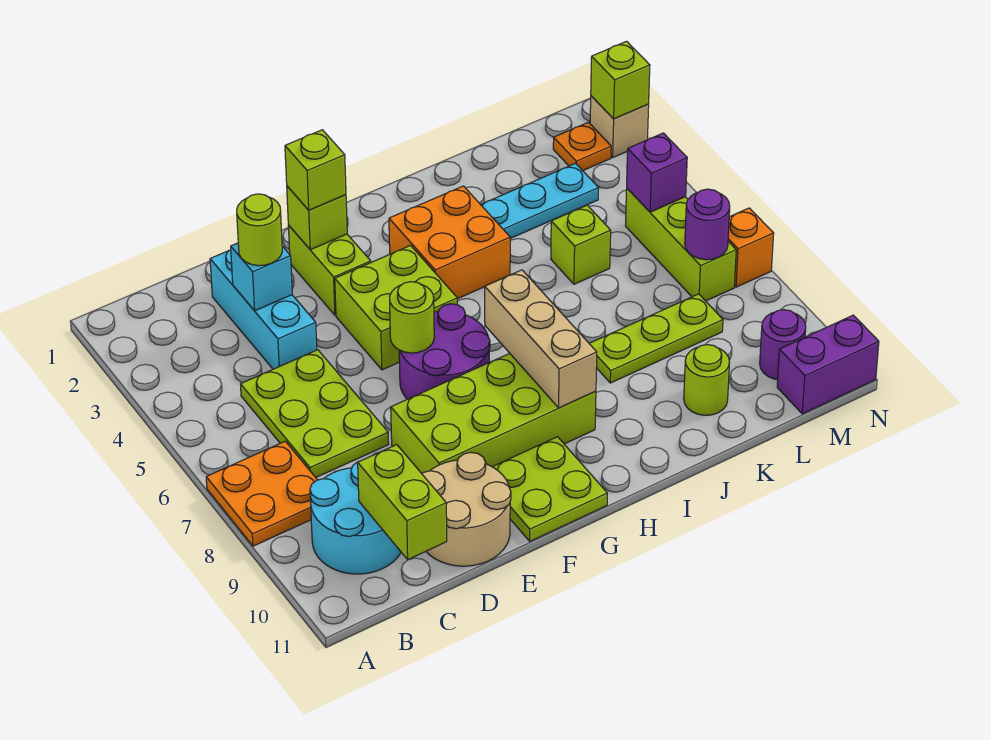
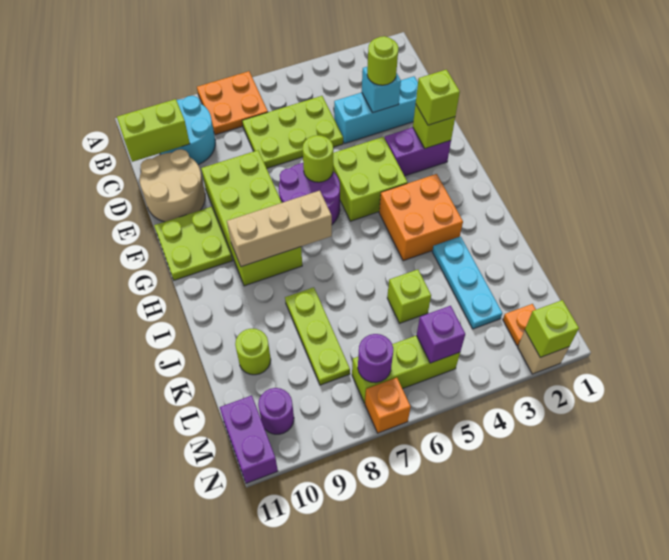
lime 1x2 brick [288,225,371,315] -> purple 1x2 brick [385,127,451,176]

